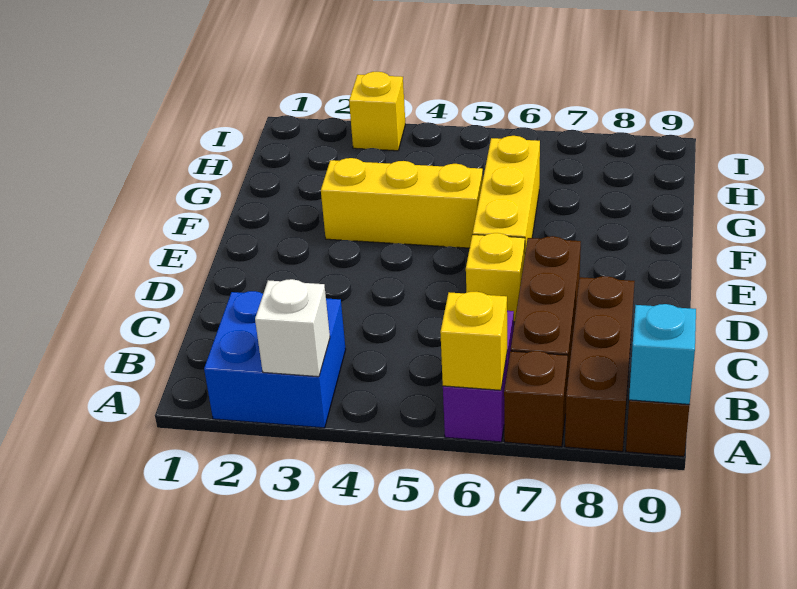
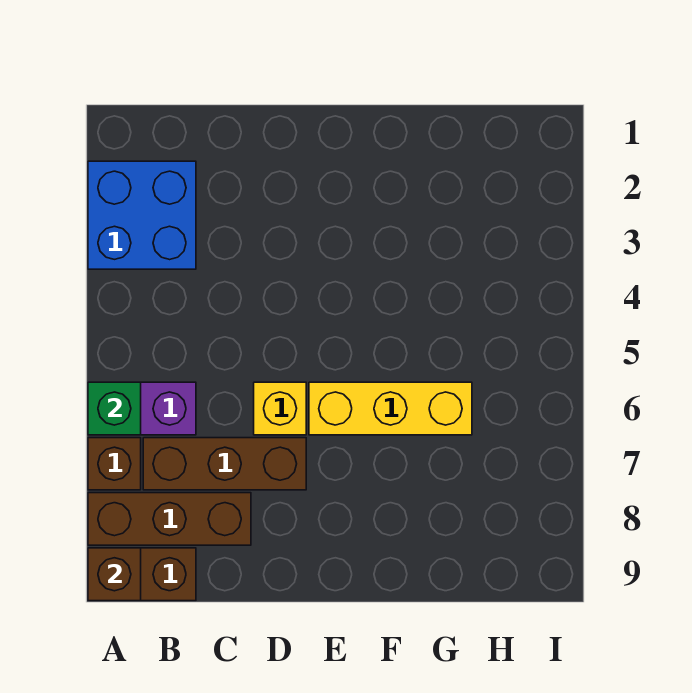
white 1x1 brick [255,279,330,377] -> none
yellow 1x1 brick [440,292,507,390] -> green 1x1 brick [88,382,141,435]
cyan 1x1 brick [629,304,696,404] -> brown 1x1 brick [88,548,141,601]
yellow 1x3 brick [321,158,483,248] -> none
yellow 1x1 brick [349,72,405,151] -> none

